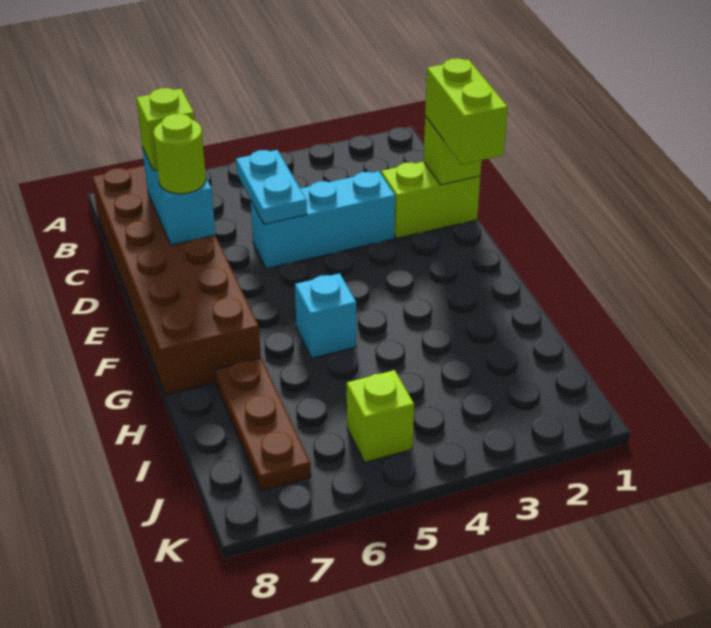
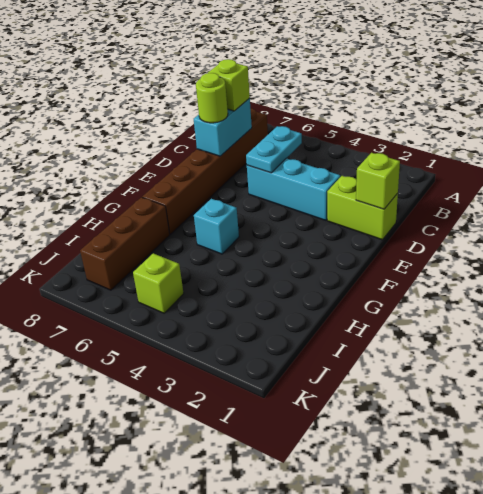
brown 2x6 brick [92,166,261,395] -> brown 1x6 brick [142,108,268,234]
lime 1x2 brick [425,58,508,164] -> none
brown 1x3 plate [215,358,311,491] -> brown 1x3 brick [80,197,170,290]

